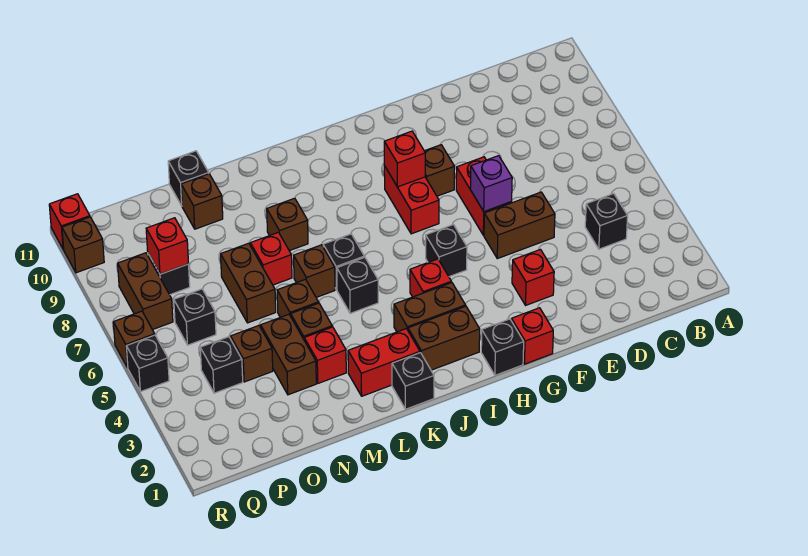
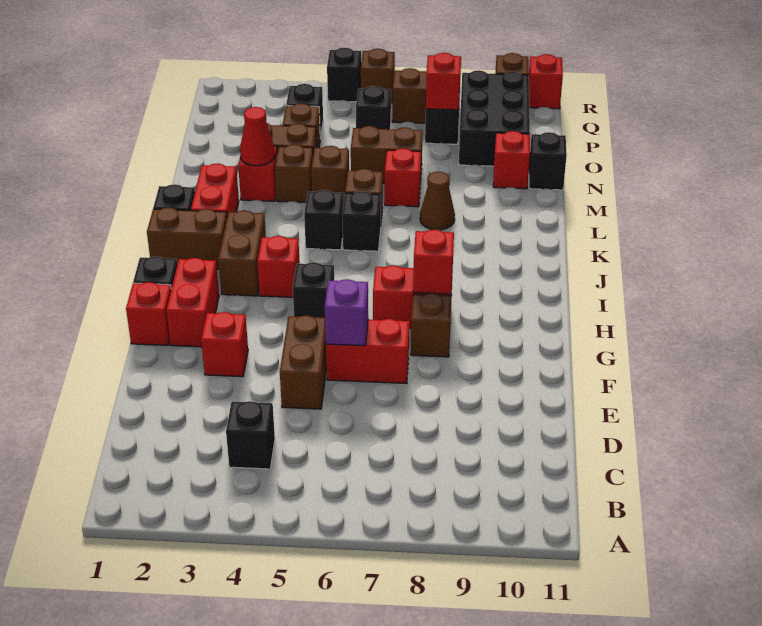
none -> red 1x2 brick [167,258,219,347]
brown 1x2 brick [408,306,480,370] -> brown 1x2 brick turned to [147,208,227,269]
brown 1x1 brick [267,198,308,251] -> brown 1x1 cone [420,171,455,230]
none -> red 1x1 cone [240,107,275,166]
brown 1x1 brick [181,174,223,229] -> red 1x1 brick [493,131,530,189]
none -> black 2x3 brick [459,70,530,166]

